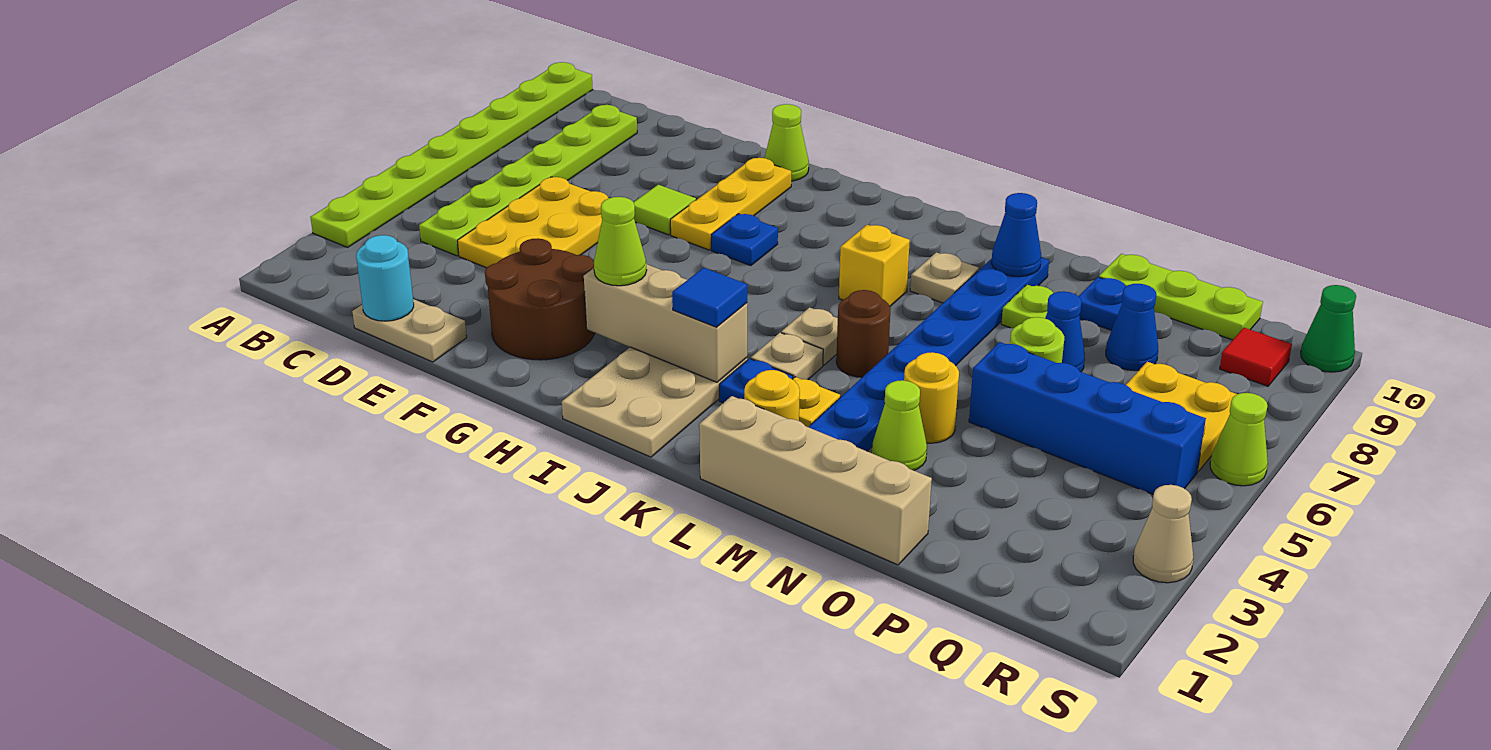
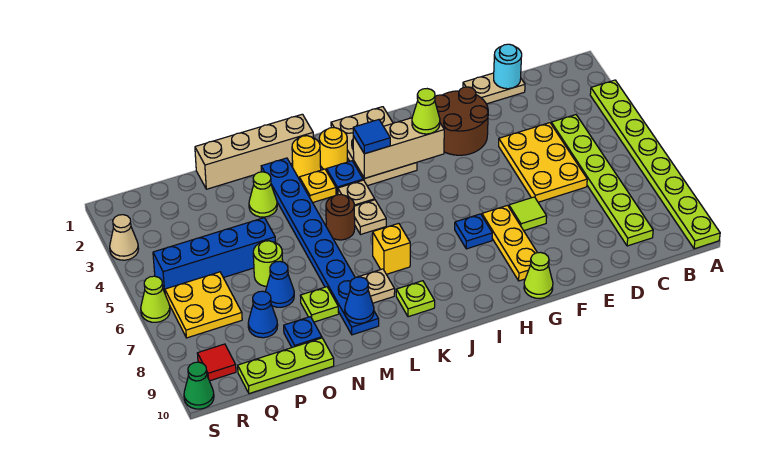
none -> lime 1x1 plate [396,281,435,317]
yellow 1x1 round brick [904,352,959,443] -> yellow 1x1 round brick moved to [319,128,347,171]

